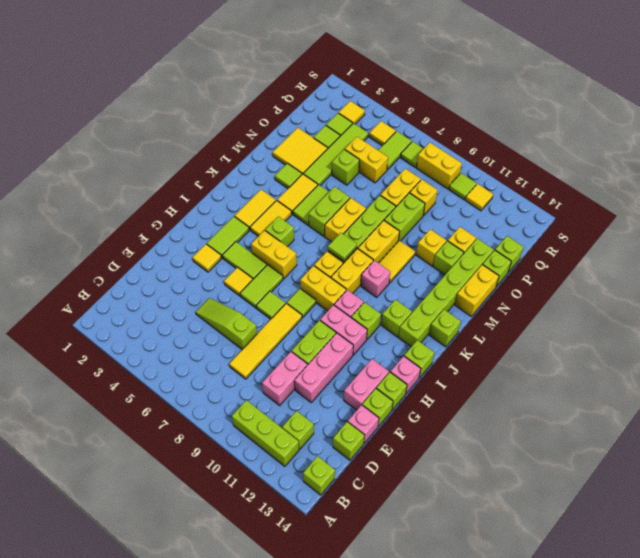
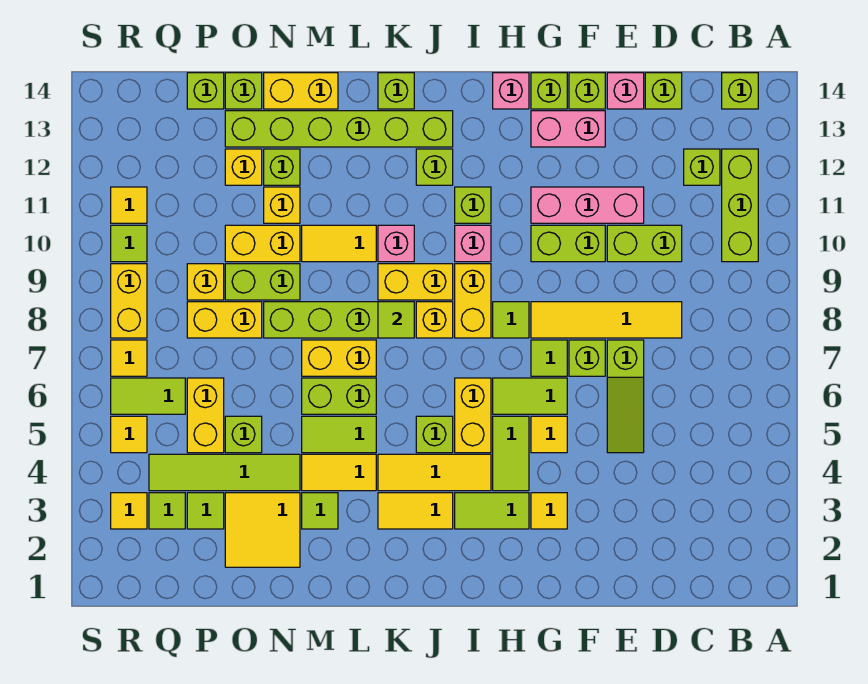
pink 1x2 brick [262,352,307,405] -> lime 1x2 brick [607,225,682,262]
pink 1x2 brick [320,305,367,355] -> none
lime 1x1 brick [404,340,434,378] -> lime 1x1 brick moved to [569,340,605,376]
yellow 1x2 tile [250,201,292,236] -> yellow 1x3 tile [378,454,491,491]
yellow 1x2 brick [358,220,400,263] -> yellow 1x2 brick moved to [225,225,300,262]
lime 1x1 tile [400,142,423,168] -> yellow 1x1 tile [111,340,147,376]

